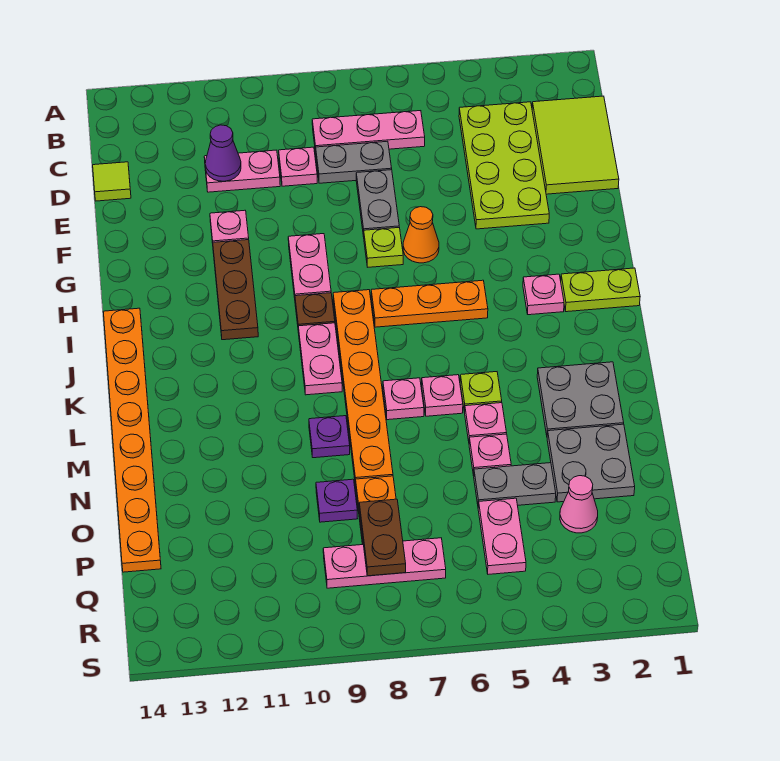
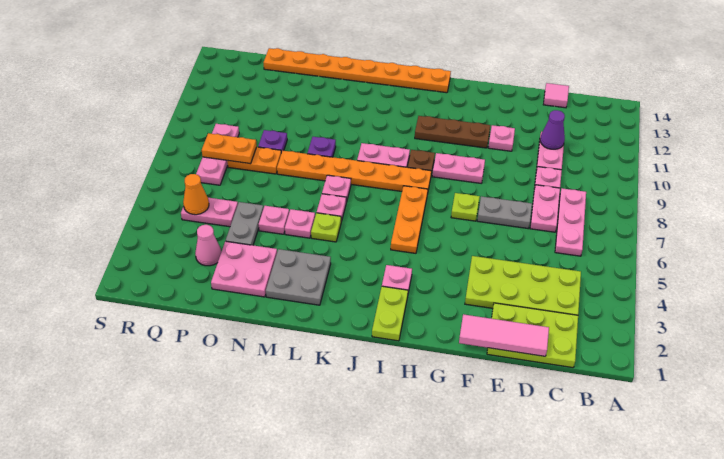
lime 2x3 tile [532,96,619,194] -> lime 2x3 plate [487,303,578,368]
none -> pink 1x3 tile [459,314,549,356]
grey 1x2 plate [316,141,392,183] -> pink 1x2 plate [530,185,560,232]
lime 1x1 tile [93,162,131,201] -> pink 1x1 tile [543,83,569,108]
orange 1x1 cone [403,207,439,263] -> orange 1x1 cone moved to [183,174,209,215]
grey 2x2 plate [547,424,635,502] -> pink 2x2 plate [211,241,277,297]
brown 1x2 plate [359,499,406,576] -> orange 1x2 plate [202,133,257,164]

